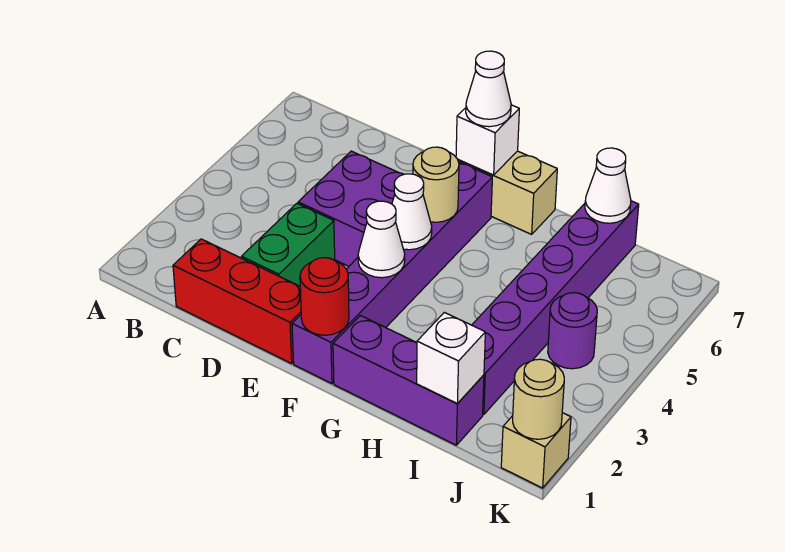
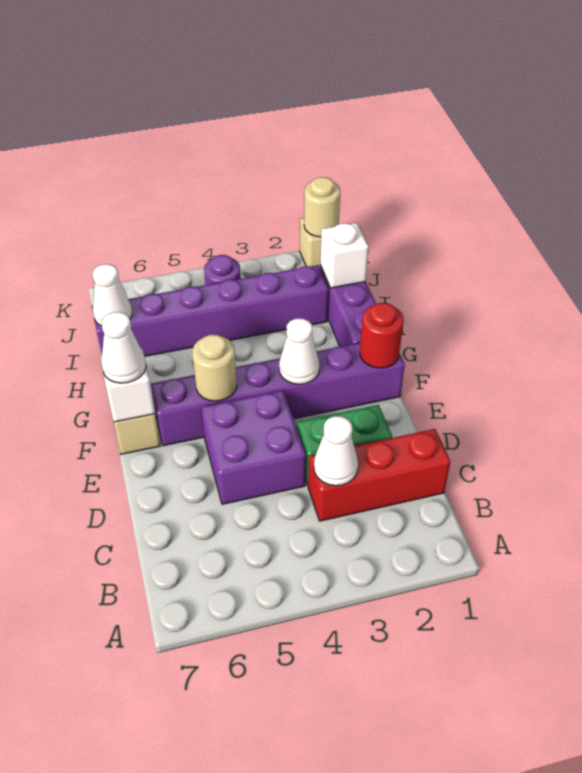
red 1x3 brick [173,239,301,364] -> red 1x3 brick turned to [308,429,451,521]
white 1x1 cone [392,174,432,250] -> white 1x1 cone moved to [314,416,358,486]

